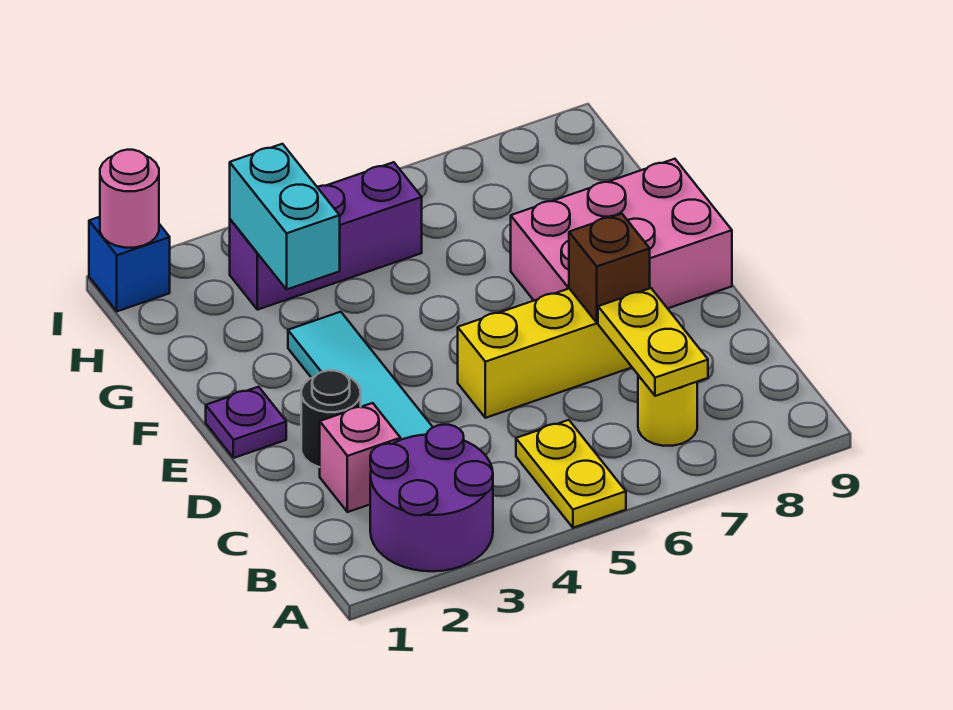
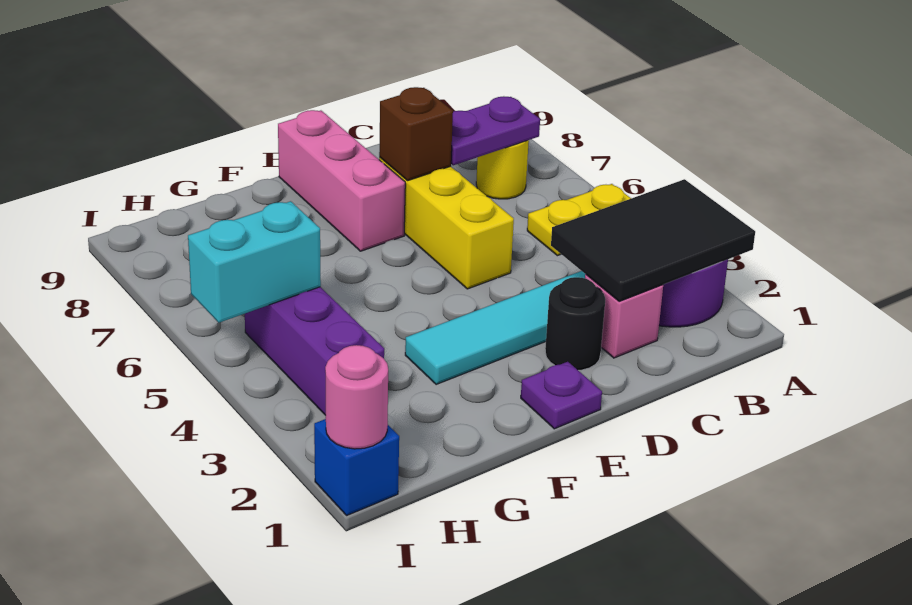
none -> black 2x3 tile [551,179,755,301]
yellow 1x2 plate [598,288,708,396] -> purple 1x2 plate [451,96,540,165]
pink 2x3 brick [511,159,732,308] -> pink 1x3 brick [278,110,405,251]
cyan 1x2 brick [230,144,340,289] -> cyan 1x2 brick moved to [188,201,321,323]

